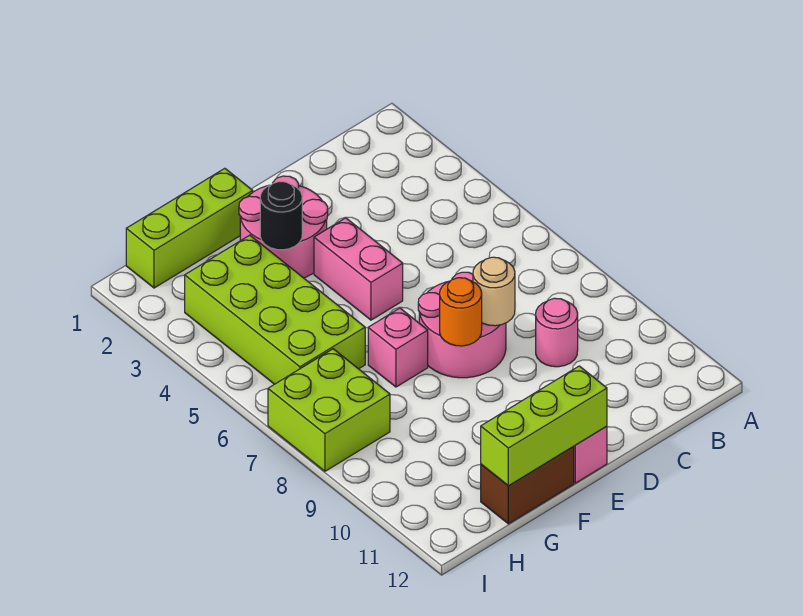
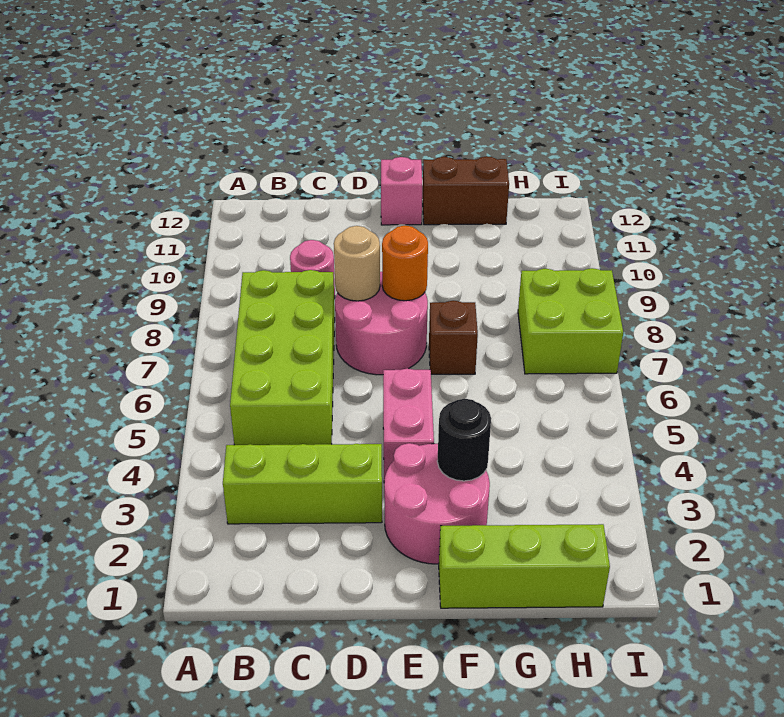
lime 1x3 brick [481,366,607,486] -> lime 1x3 brick moved to [223,444,382,524]
pink 1x1 brick [368,308,428,387] -> brown 1x1 brick [429,301,478,374]
lime 2x4 brick [185,235,365,384] -> lime 2x4 brick moved to [230,270,335,445]

